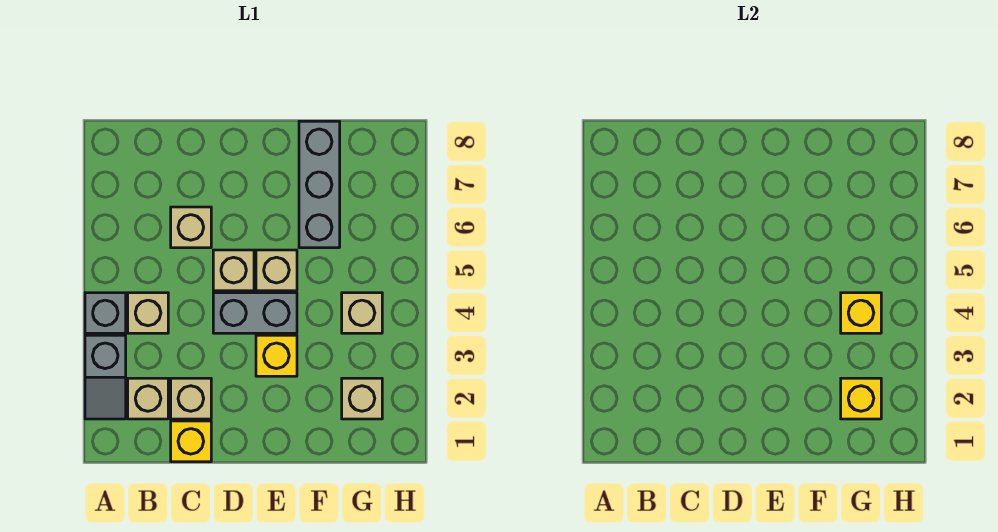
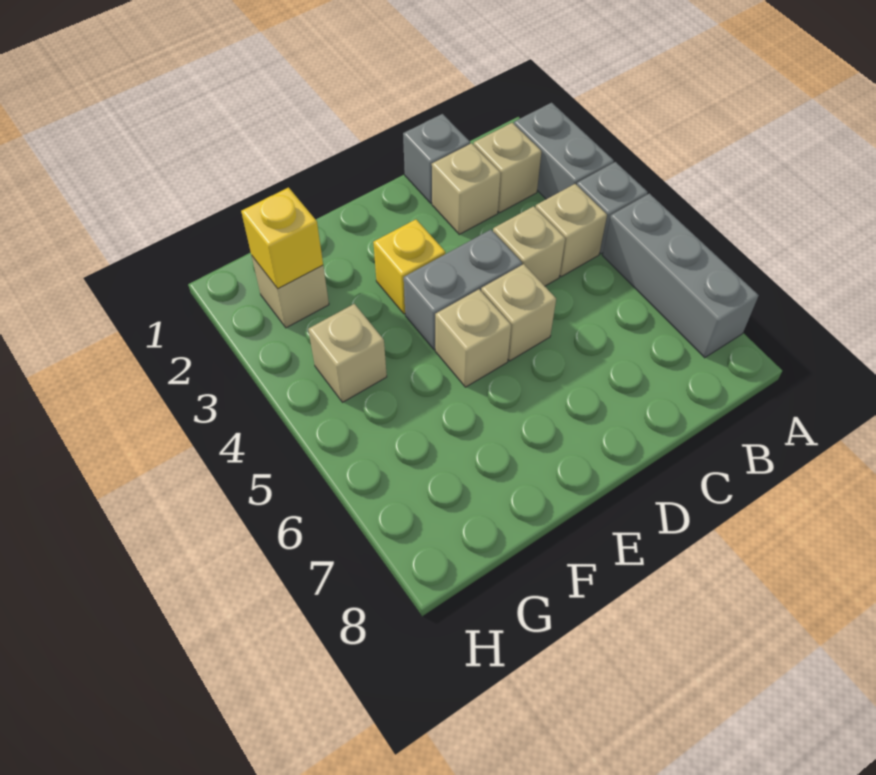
grey 1x2 slope [85,335,126,419] -> grey 1x2 brick [514,103,614,199]
yellow 1x1 brick [171,421,211,462] -> grey 1x1 brick [403,114,470,203]
tan 1x1 brick [171,207,211,248] -> tan 1x1 brick moved to [493,206,565,286]
grey 1x3 brick [299,121,340,248] -> grey 1x3 brick moved to [603,193,759,358]
yellow 1x1 brick [841,293,881,333] -> none

